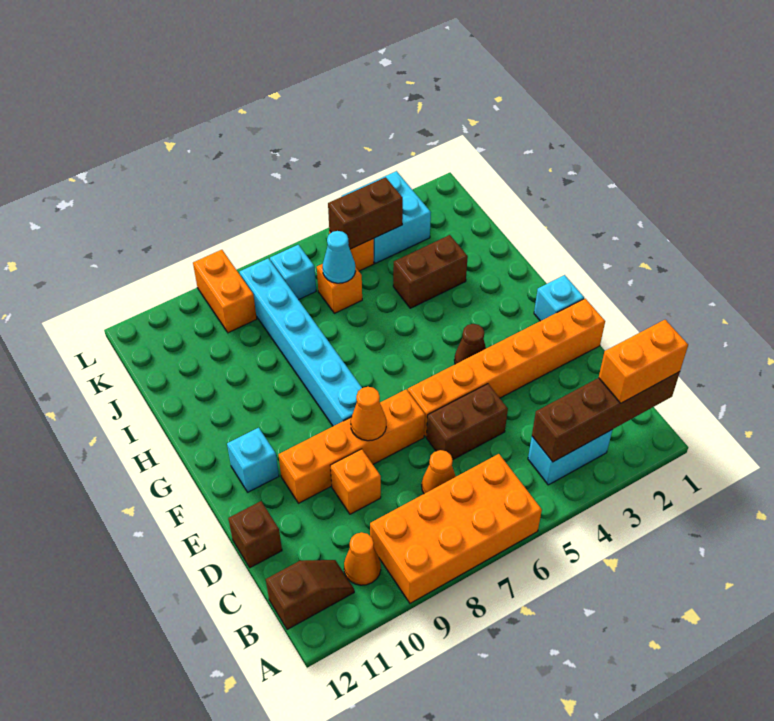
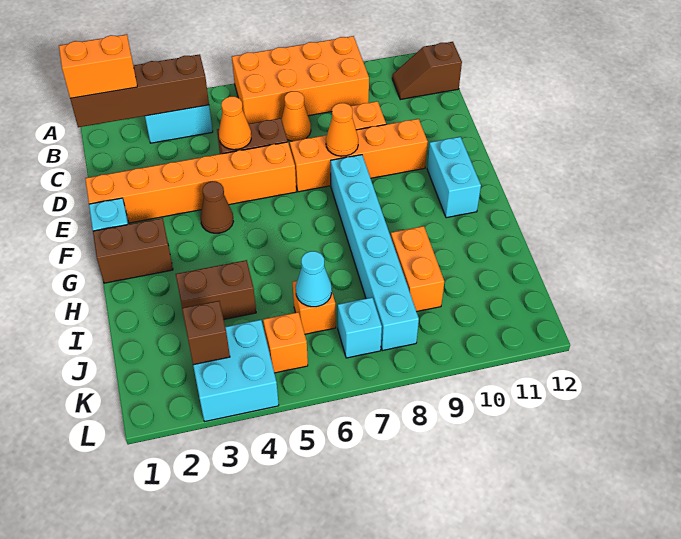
orange 1x1 cone [344,532,381,585] -> orange 1x1 cone moved to [219,97,251,150]
brown 1x1 brick [228,501,282,568] -> brown 1x1 brick moved to [182,301,230,365]
cyan 1x1 brick [227,428,279,492] -> cyan 1x2 brick [427,137,481,218]
brown 1x2 brick [328,177,403,249] -> brown 1x2 brick moved to [93,218,173,283]
orange 1x2 brick [193,250,257,333] -> orange 1x2 brick moved to [391,226,444,312]

